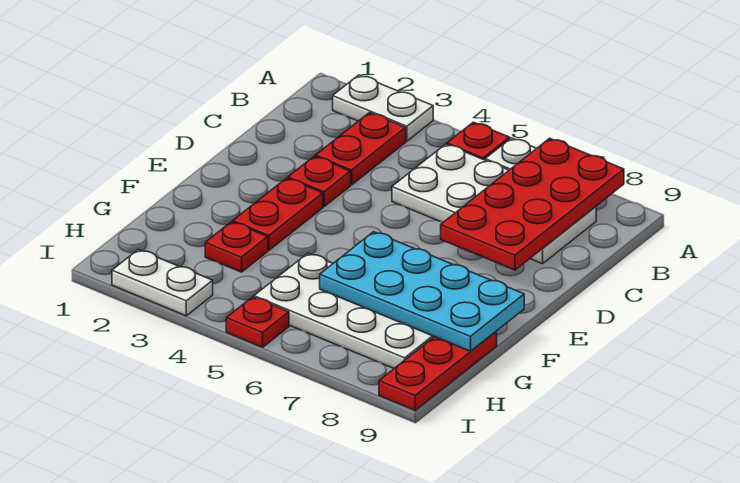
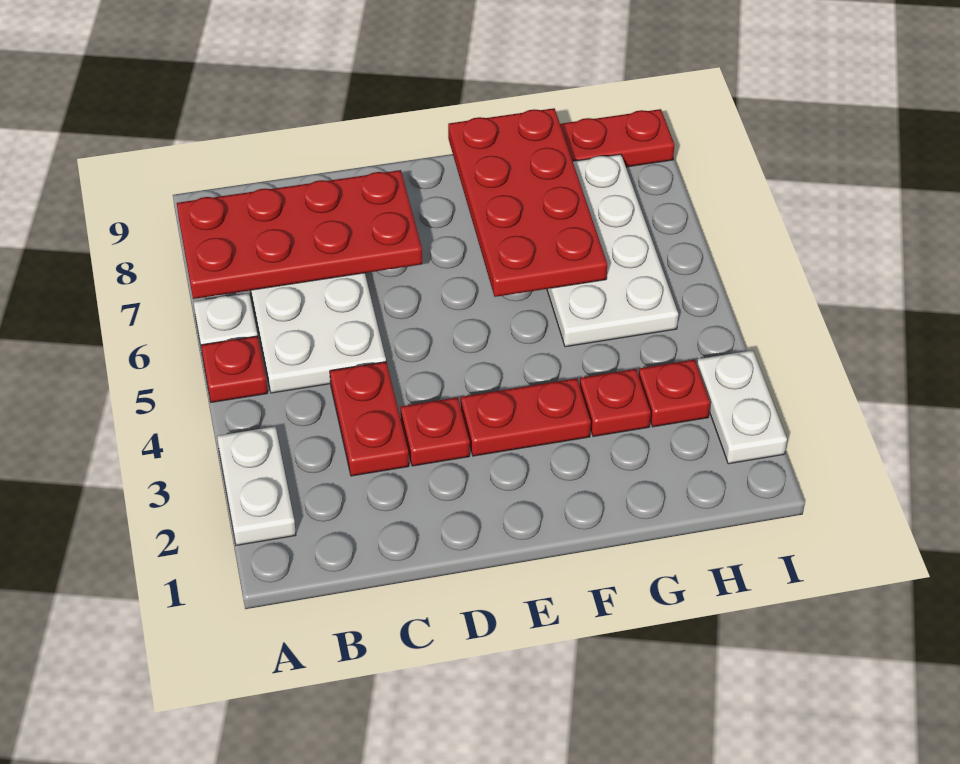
red 1x2 plate [316,113,406,185] -> red 1x2 plate turned to [330,362,409,476]
cyan 2x4 plate [320,232,524,351] -> red 2x4 plate [448,108,607,297]
red 1x1 plate [226,297,289,347] -> red 1x1 plate moved to [639,360,710,427]

